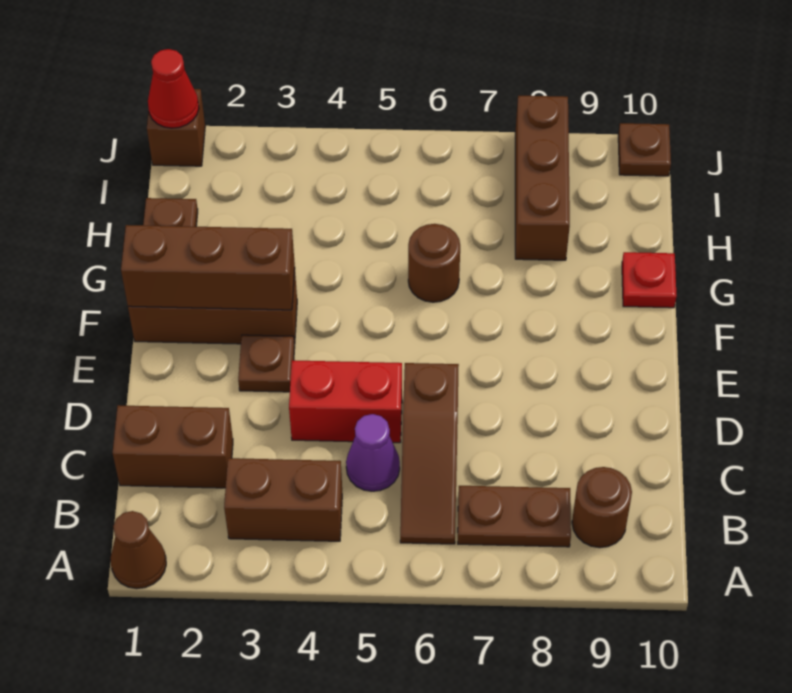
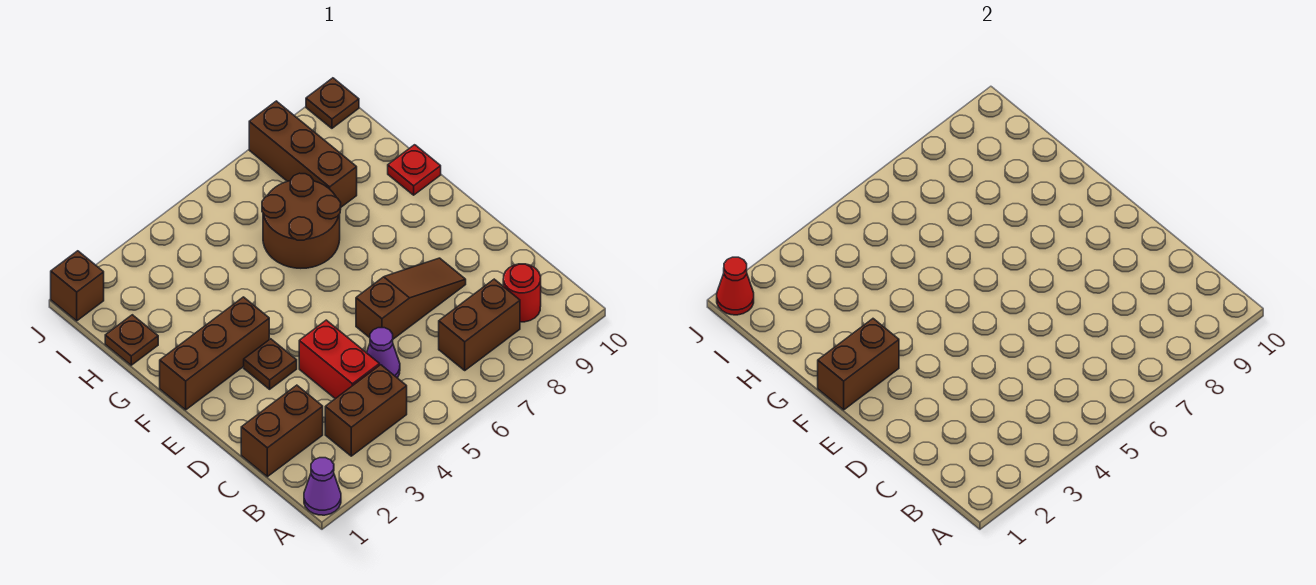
brown 1x1 cone [111,511,166,589] -> purple 1x1 cone [304,458,341,515]
brown 1x3 slope [400,363,459,544] -> brown 1x3 slope turned to [356,258,466,339]
brown 1x2 plate [458,486,571,547] -> brown 1x2 brick [439,279,520,370]
brown 1x1 round brick [572,467,632,548] -> red 1x1 round brick [503,264,541,322]
red 1x2 brick [289,360,402,443] -> red 1x2 brick turned to [299,320,379,399]
brown 1x3 brick [121,225,295,310] -> brown 1x2 brick [818,319,899,410]
brown 1x1 round brick [408,224,460,302] -> brown 2x2 round brick [262,173,341,268]

